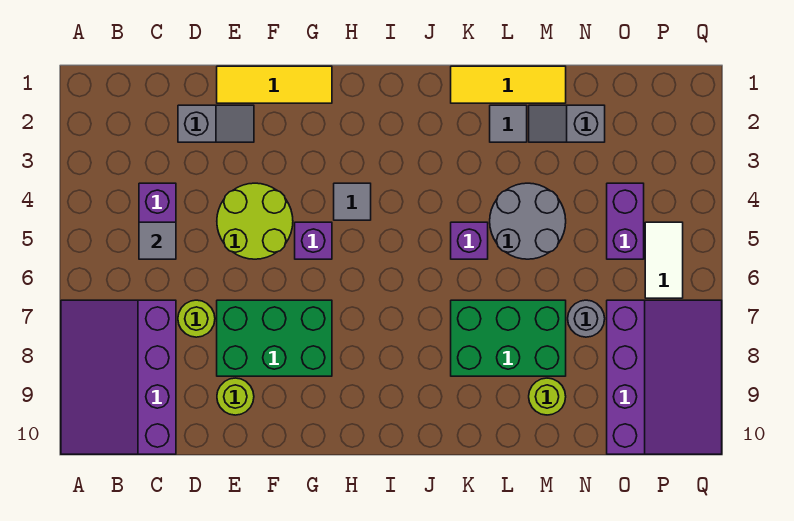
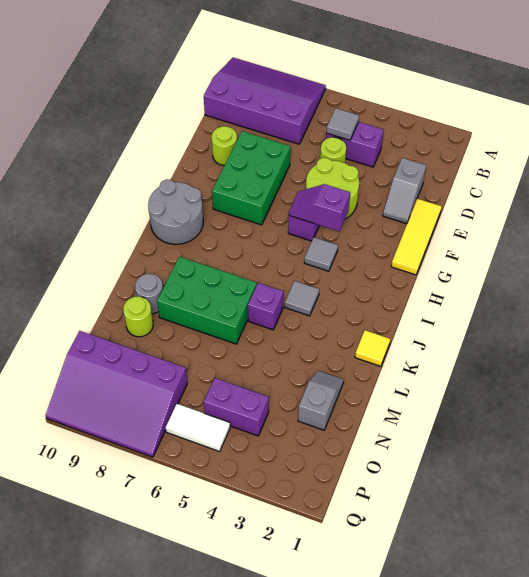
lime 1x1 round brick [178,300,215,337] -> lime 1x1 round brick moved to [320,137,346,163]
none -> purple 1x2 slope [289,184,350,231]
yellow 1x3 tile [451,66,566,103] -> yellow 1x1 tile [355,330,390,366]
green 2x3 brick [451,300,566,376] -> green 2x3 brick turned to [157,257,257,344]
grey 1x1 tile [490,105,527,142] -> grey 1x1 tile moved to [285,281,319,316]
grey 2x2 round brick [490,183,566,259] -> grey 2x2 round brick moved to [148,179,203,244]
grey 1x1 round brick [568,300,605,337] -> grey 1x1 round brick moved to [135,274,163,314]

